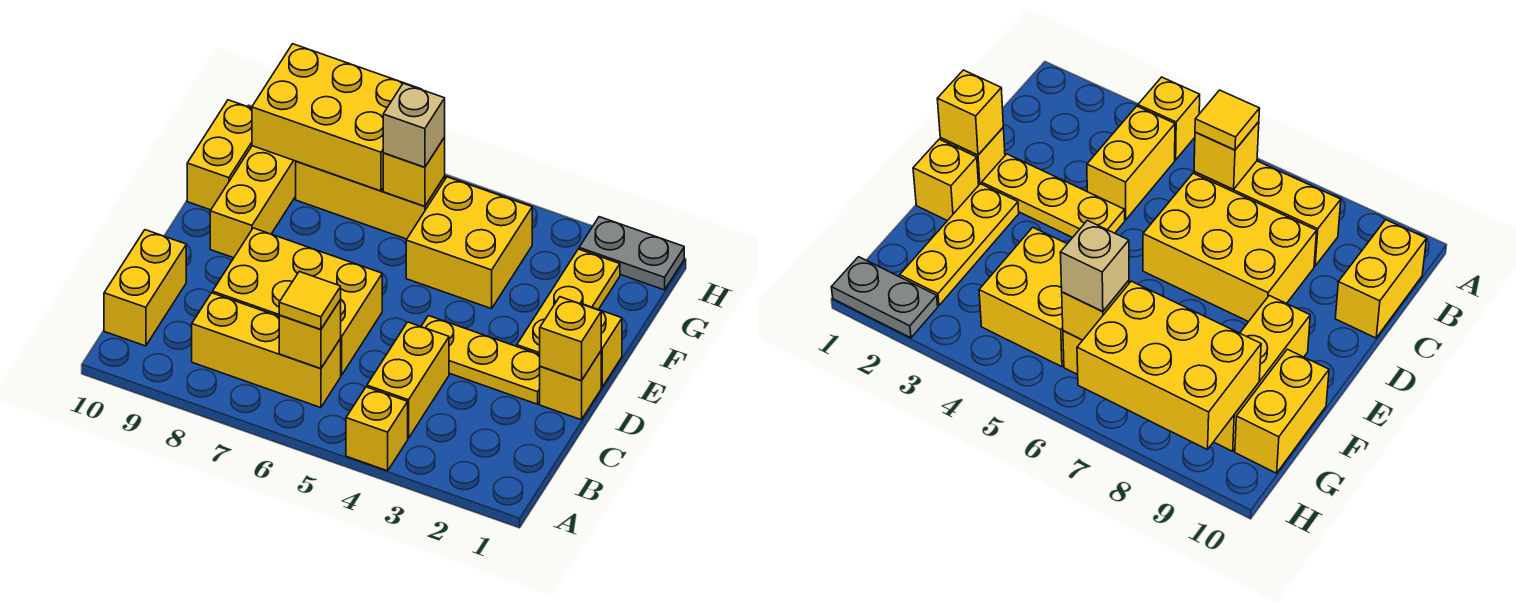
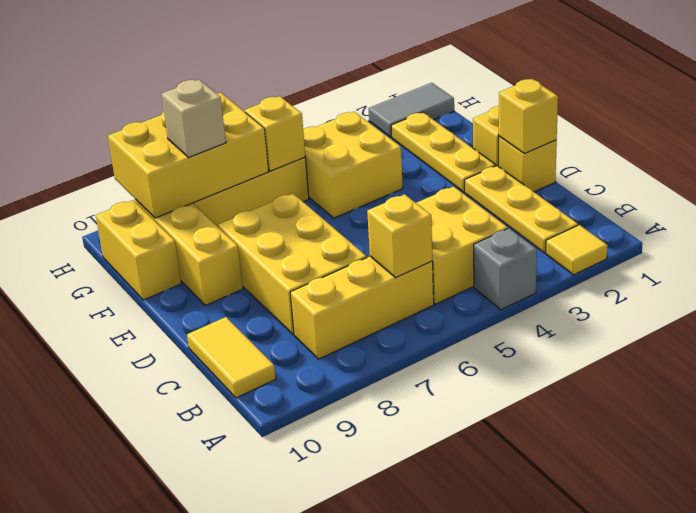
yellow 1x1 brick [346,387,408,471] -> grey 1x1 brick [474,228,537,310]
yellow 1x2 brick [367,322,449,438] -> yellow 2x2 brick [416,187,508,304]
yellow 1x1 tile [279,272,341,330] -> yellow 1x1 tile moved to [546,225,608,275]
yellow 1x2 brick [104,230,186,346] -> yellow 1x2 tile [187,317,276,398]
yellow 2x3 brick [213,228,382,375] -> yellow 2x3 brick turned to [218,193,367,335]
yellow 1x3 plate [421,316,540,404] -> yellow 1x3 plate turned to [465,166,578,253]
tan 1x1 brick [383,83,445,167] -> tan 1x1 brick moved to [162,80,226,157]
grey 1x2 plate [579,217,684,290] -> grey 1x2 tile [369,83,454,137]

